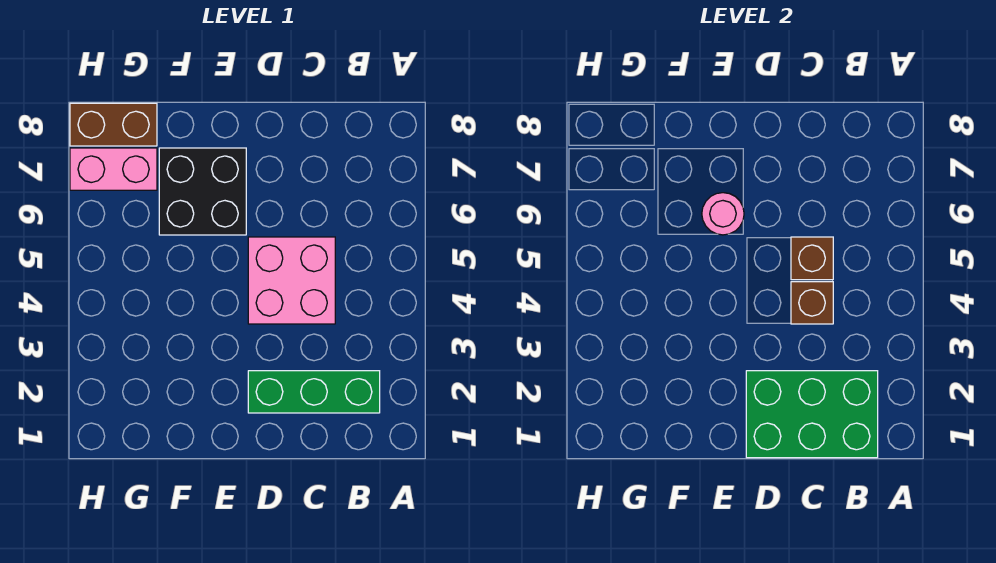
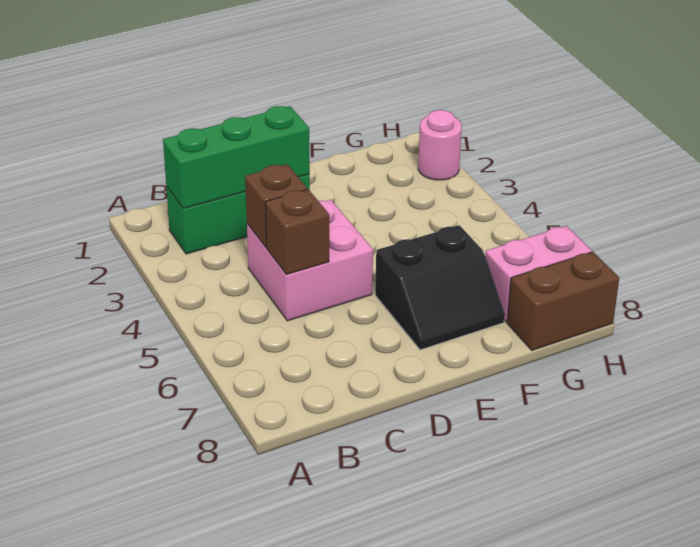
green 2x3 brick [746,371,878,458] -> green 1x3 brick [163,106,310,209]
black 2x2 brick [159,148,246,235] -> black 2x2 slope [375,225,505,350]
pink 1x1 round brick [702,193,744,235] -> pink 1x1 round brick moved to [418,110,462,180]

